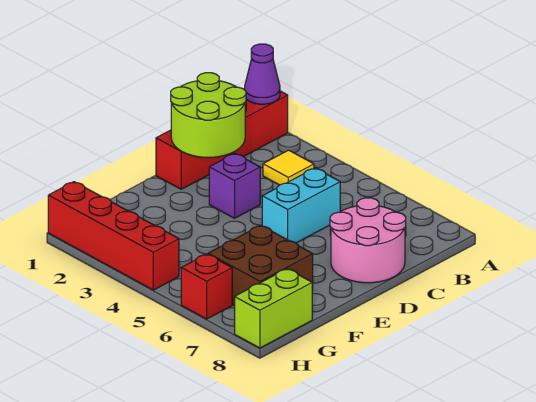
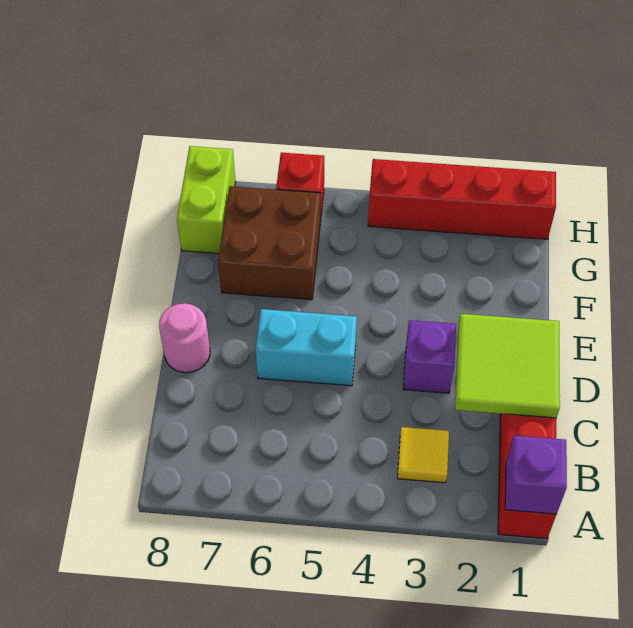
purple 1x1 cone [244,44,280,104] -> purple 1x1 brick [505,436,567,514]
lime 2x2 round brick [171,73,246,158] -> lime 2x2 tile [455,314,560,418]
cyan 1x2 brick [262,168,340,243] -> cyan 1x2 brick turned to [256,309,357,386]
pink 2x2 round brick [330,198,406,283] -> pink 1x1 round brick [159,303,210,373]

